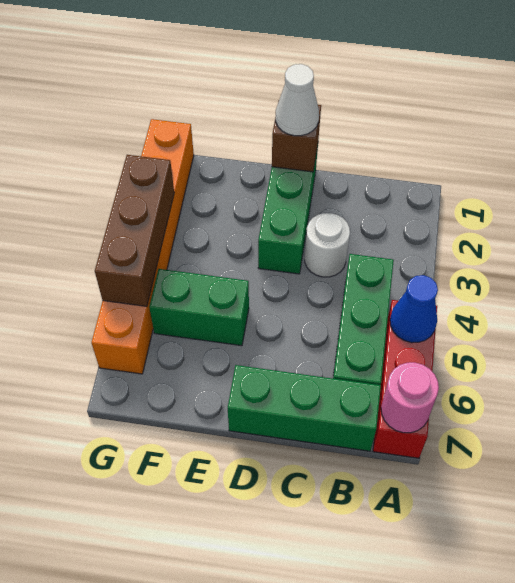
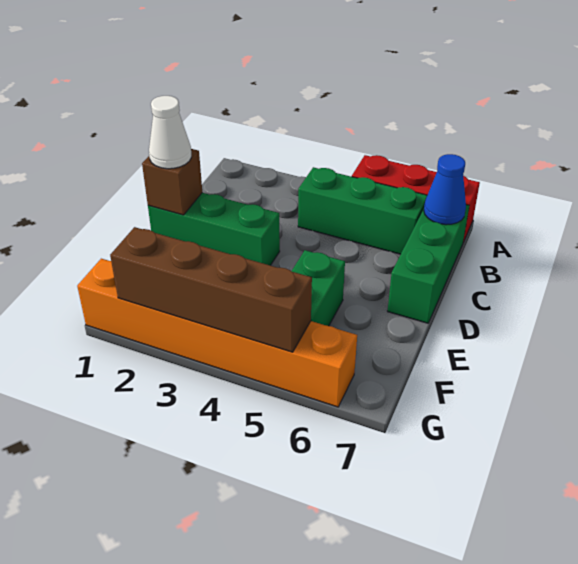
blue 1x1 cone [390,275,438,343] -> blue 1x1 cone moved to [424,154,466,225]
pink 1x1 round brick [381,362,439,433] -> none
white 1x1 round brick [305,213,350,277] -> none
brown 1x3 brick [95,155,174,306] -> brown 1x4 brick [110,227,312,352]

